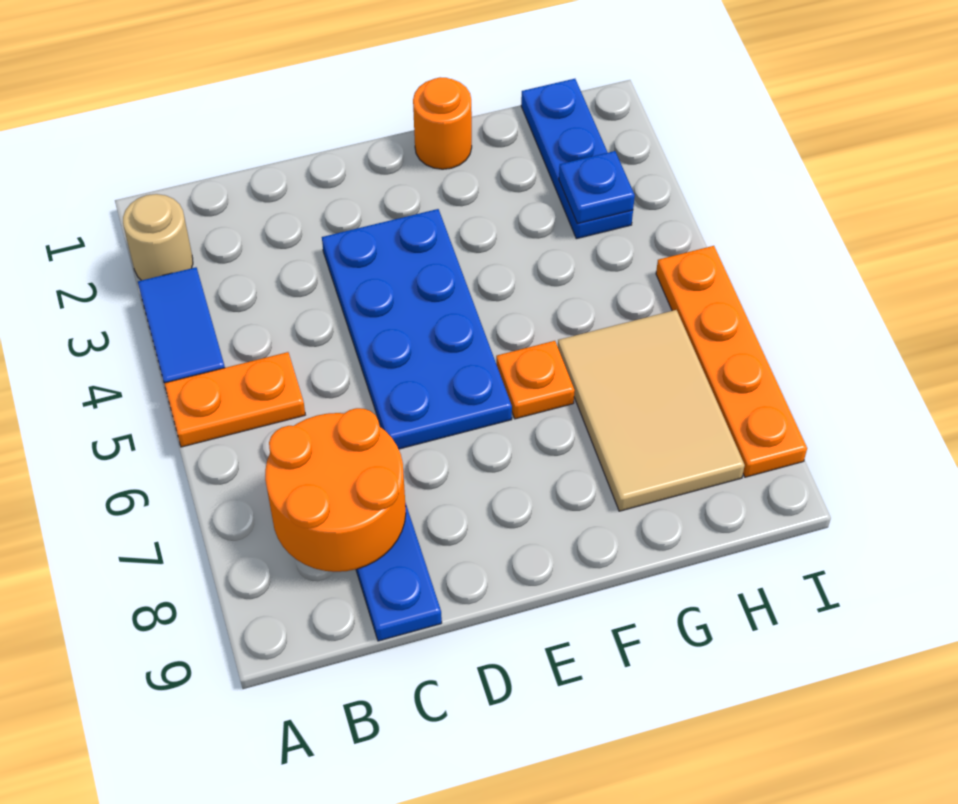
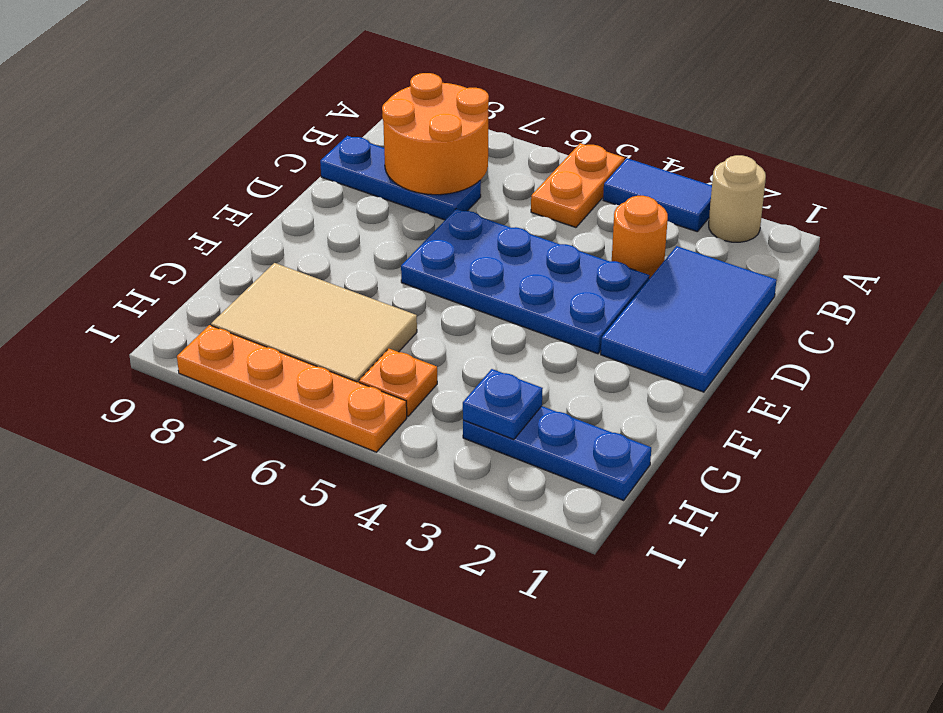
none -> blue 2x3 tile [601,246,777,392]
orange 1x1 round brick [413,77,472,169] -> orange 1x1 round brick moved to [612,196,668,279]
orange 1x1 plate [496,341,575,419] -> orange 1x1 plate moved to [359,349,437,416]

